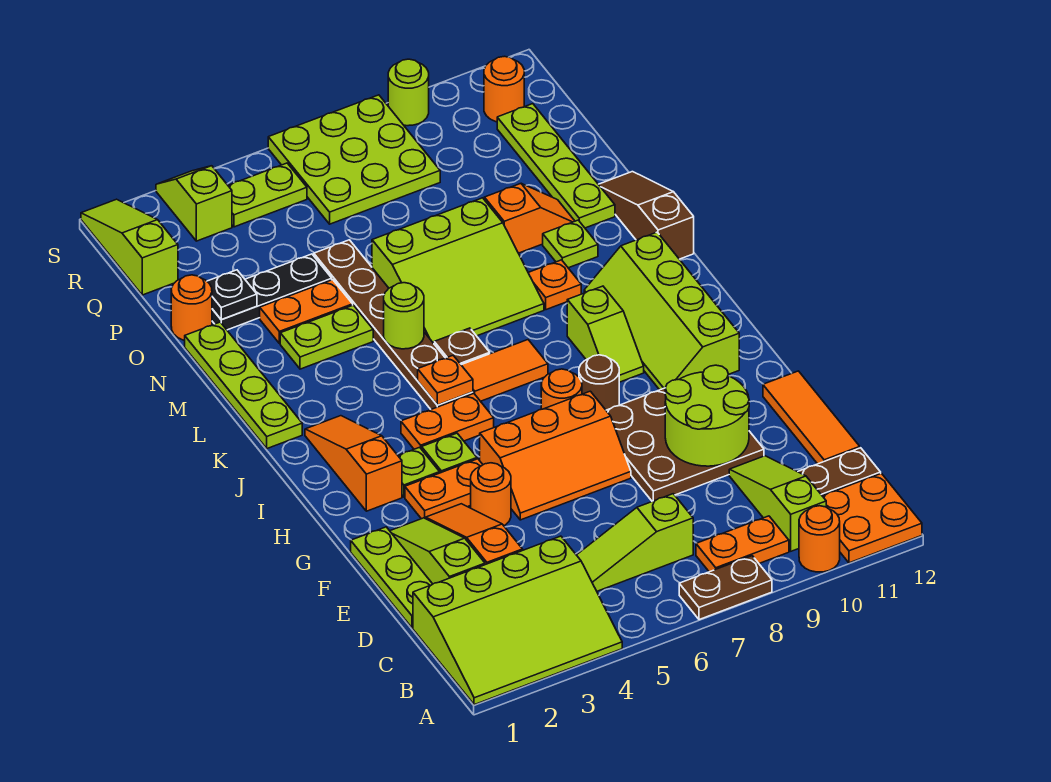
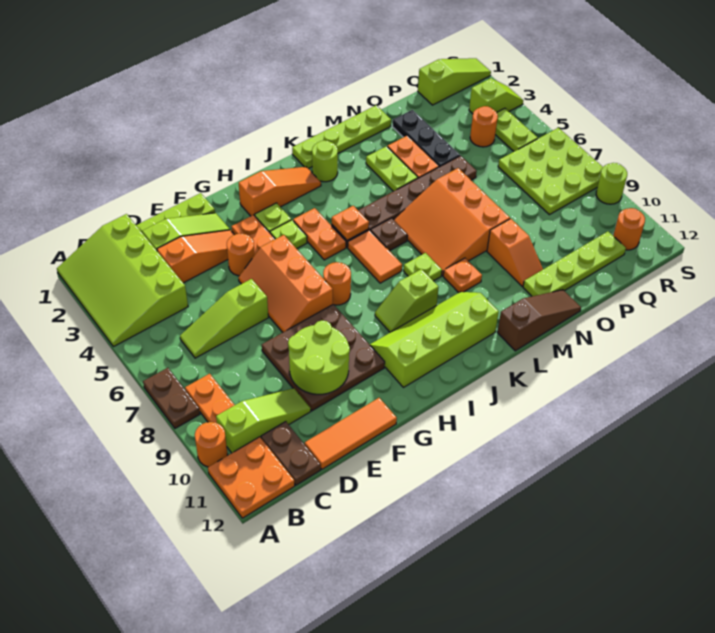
lime 1x3 slope [577,494,693,591] -> lime 1x3 slope turned to [180,279,268,358]
brown 1x1 round brick [579,355,619,410] -> none
lime 1x1 round brick [384,283,424,349] -> lime 1x1 round brick moved to [312,140,338,182]
lime 3x3 slope [372,198,544,343] -> orange 3x3 slope [394,168,510,276]
lime 1x1 plate [543,220,598,268] -> lime 1x1 plate moved to [404,253,442,281]
orange 1x1 round brick [171,275,212,340] -> orange 1x1 round brick moved to [470,106,498,147]
black 1x1 plate [207,270,257,319] -> none

